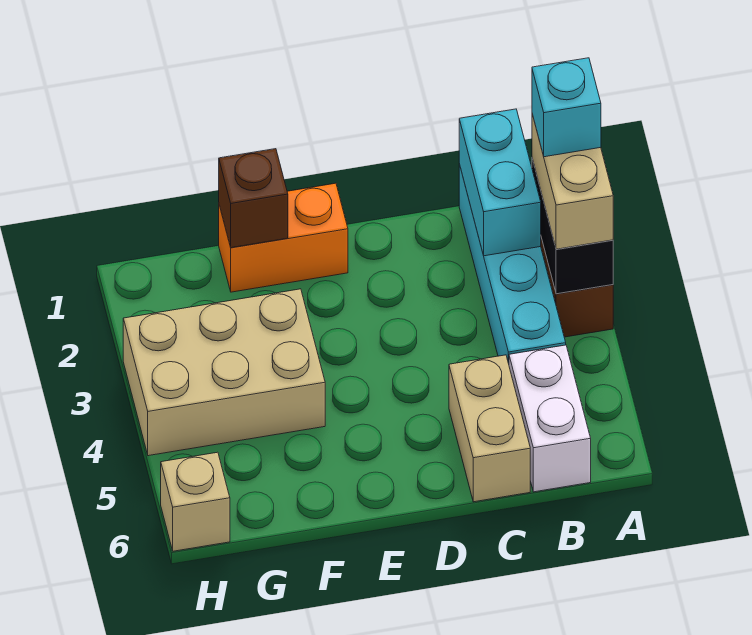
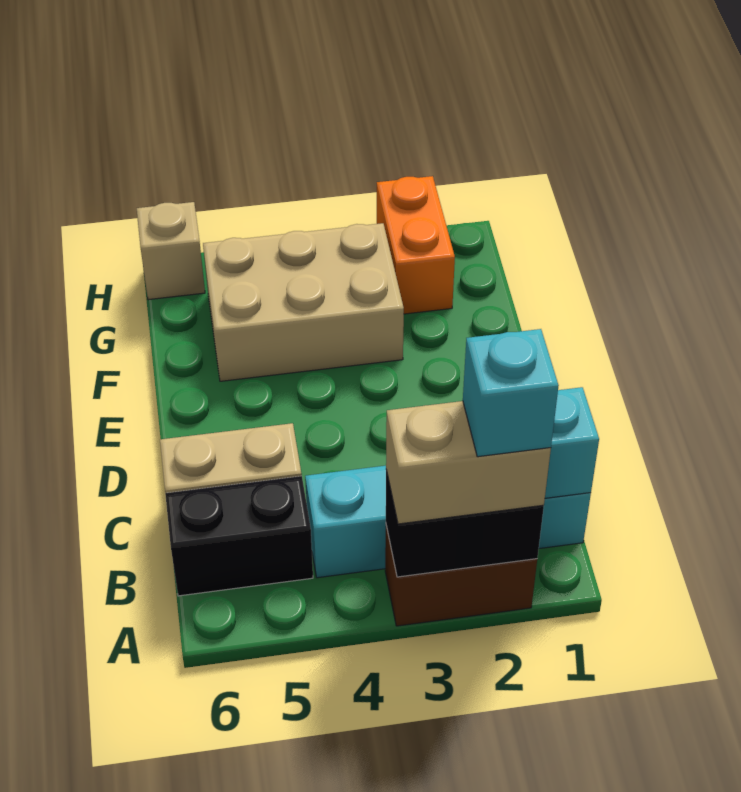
white 1x2 brick [509,345,591,492] -> black 1x2 brick [165,476,313,596]
orange 1x2 brick [219,183,348,292] -> orange 1x2 brick moved to [377,176,455,314]
brown 1x1 brick [219,149,288,248] -> none
tan 2x3 brick [123,289,325,456] -> tan 2x3 brick turned to [203,223,404,381]

